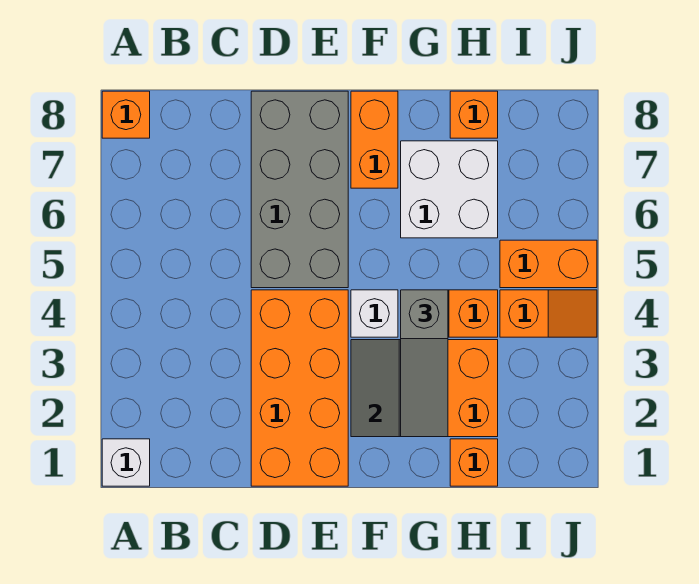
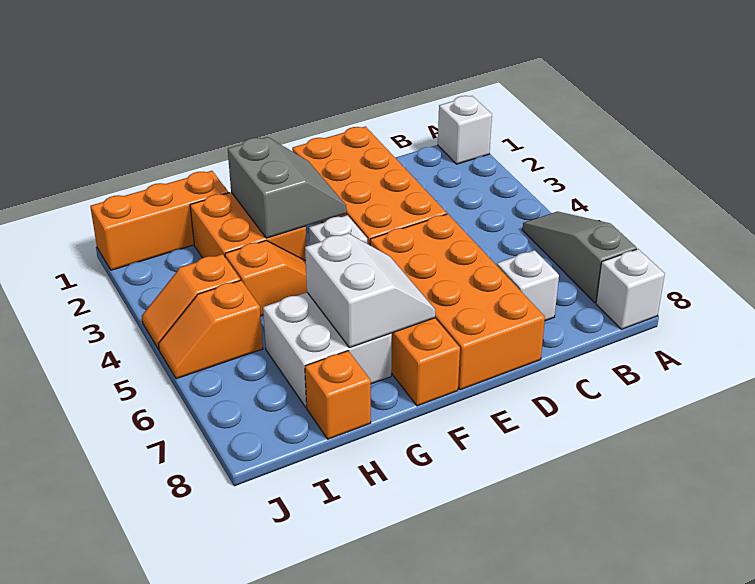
orange 1x1 brick [102,91,150,138] -> white 1x1 brick [596,249,665,329]
none -> white 1x1 brick [497,250,559,321]
grey 2x4 brick [251,91,348,288] -> orange 2x4 brick [370,214,545,390]
none -> white 2x2 slope [305,233,436,348]
grey 1x3 slope [401,290,448,437] -> grey 1x3 slope moved to [523,212,637,303]
orange 1x1 brick [450,439,498,486] -> orange 1x3 brick [90,171,228,270]
orange 1x2 brick [500,240,597,288] -> orange 1x2 slope [158,280,263,379]

